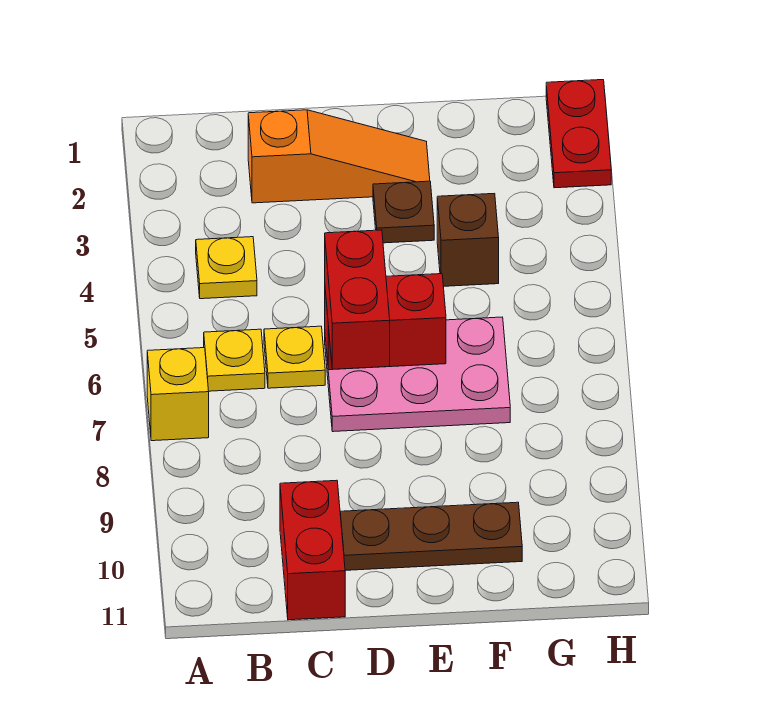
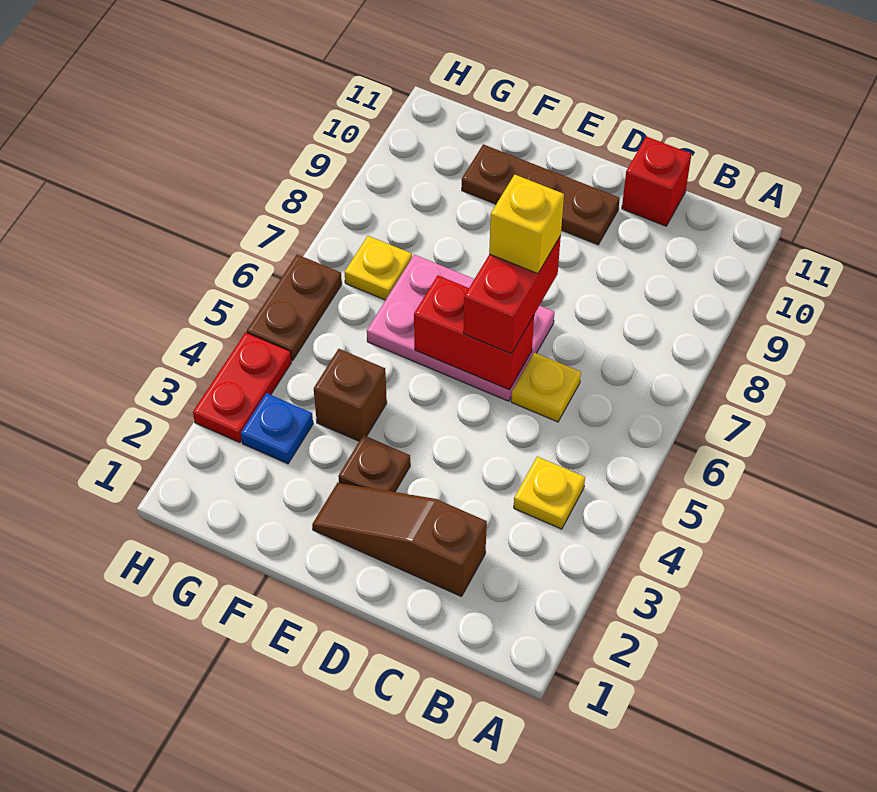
yellow 1x1 brick [147,348,209,441] -> yellow 1x1 brick moved to [489,175,564,274]
yellow 1x1 plate [204,329,265,391] -> yellow 1x1 plate moved to [345,236,412,300]
orange 1x3 slope [248,110,430,203] -> brown 1x3 slope [312,483,487,597]
red 1x2 brick [280,480,345,620] -> red 1x1 brick [622,136,691,226]
none -> blue 1x1 plate [241,393,313,464]
red 1x2 plate [546,80,611,188] -> red 1x2 plate moved to [193,332,292,443]
none -> brown 1x2 plate [247,255,342,361]

